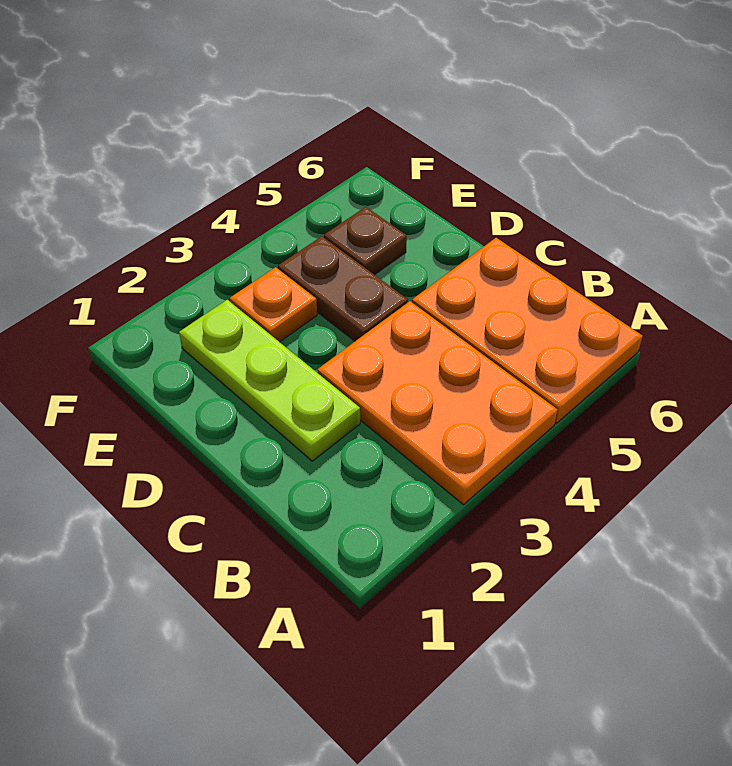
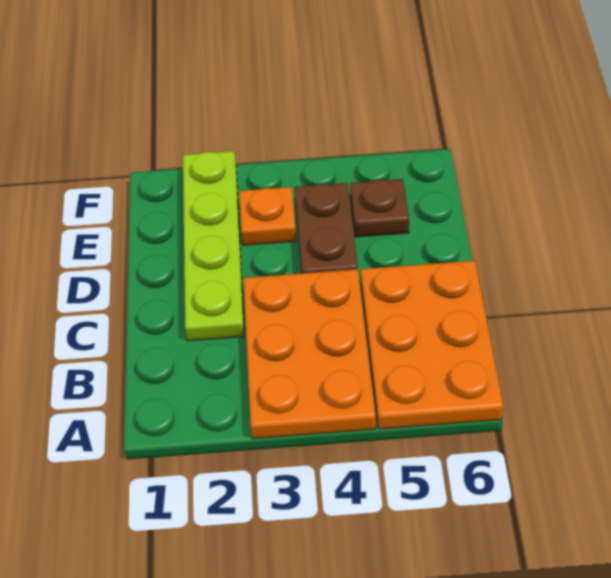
lime 1x3 plate [179,300,360,461] -> lime 1x4 plate [183,151,244,341]

